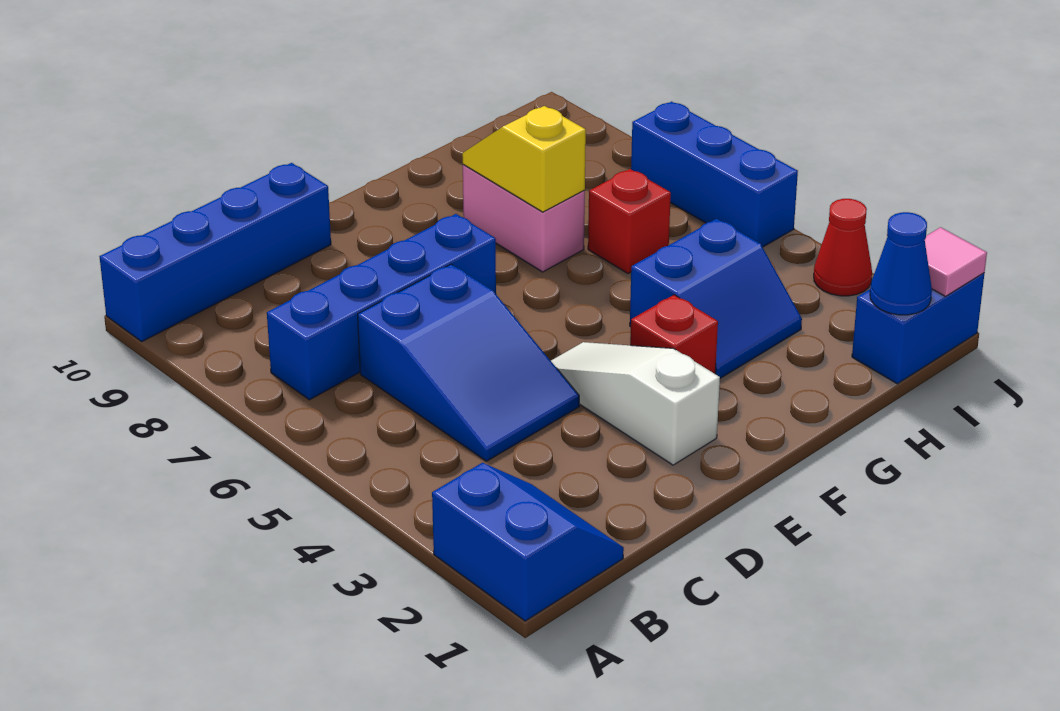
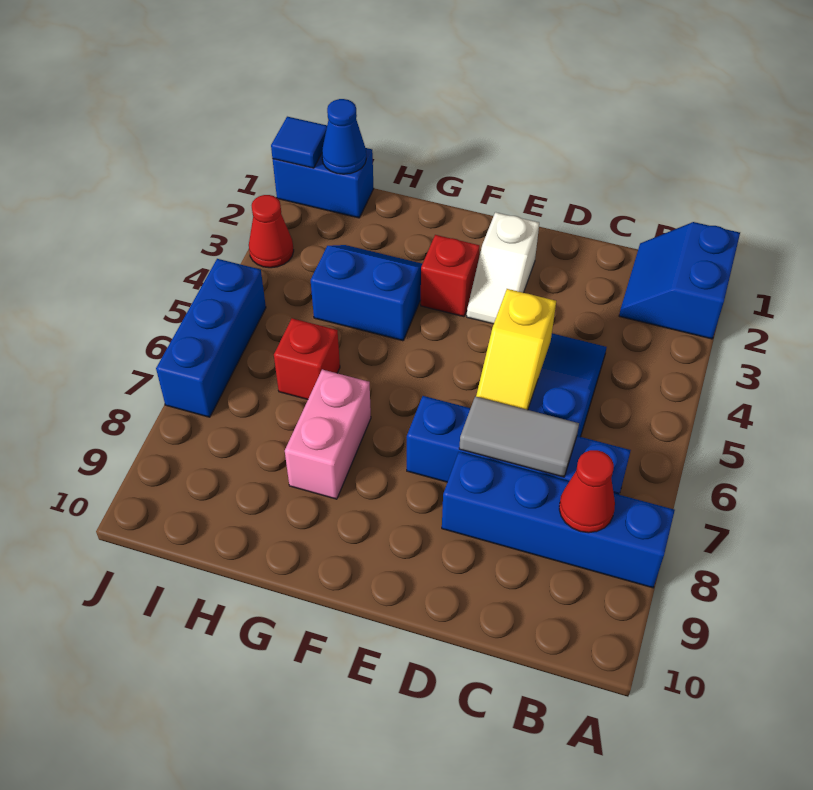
blue 1x4 brick [100,163,331,341] -> blue 1x4 brick moved to [442,452,675,588]
none -> red 1x1 cone [559,450,615,533]
none -> grey 1x2 tile [459,396,579,477]
white 1x3 slope [551,342,720,465] -> white 1x2 slope [467,212,539,324]
yellow 1x2 slope [462,106,586,212] -> yellow 1x2 slope moved to [476,289,556,410]
pink 1x1 tile [925,227,987,296] -> blue 1x1 tile [271,117,327,168]

